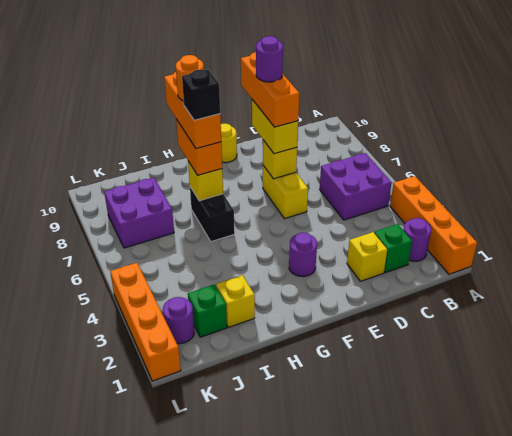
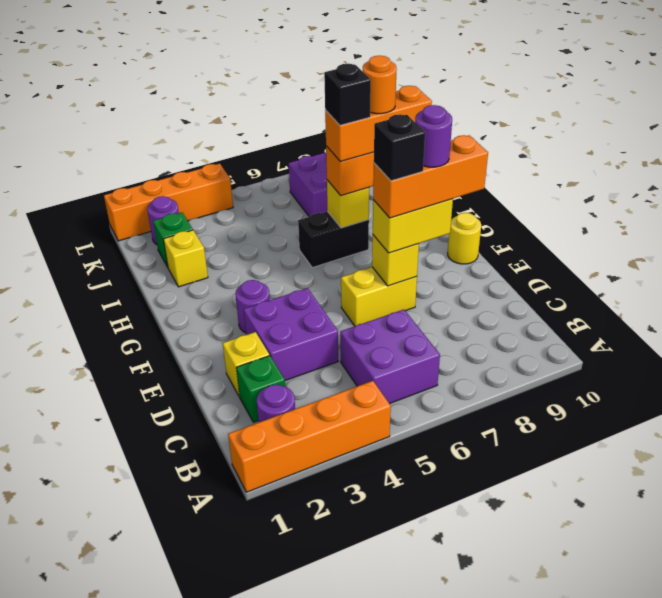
none -> purple 2x2 brick [244,288,338,380]
none -> black 1x1 brick [374,114,425,181]

